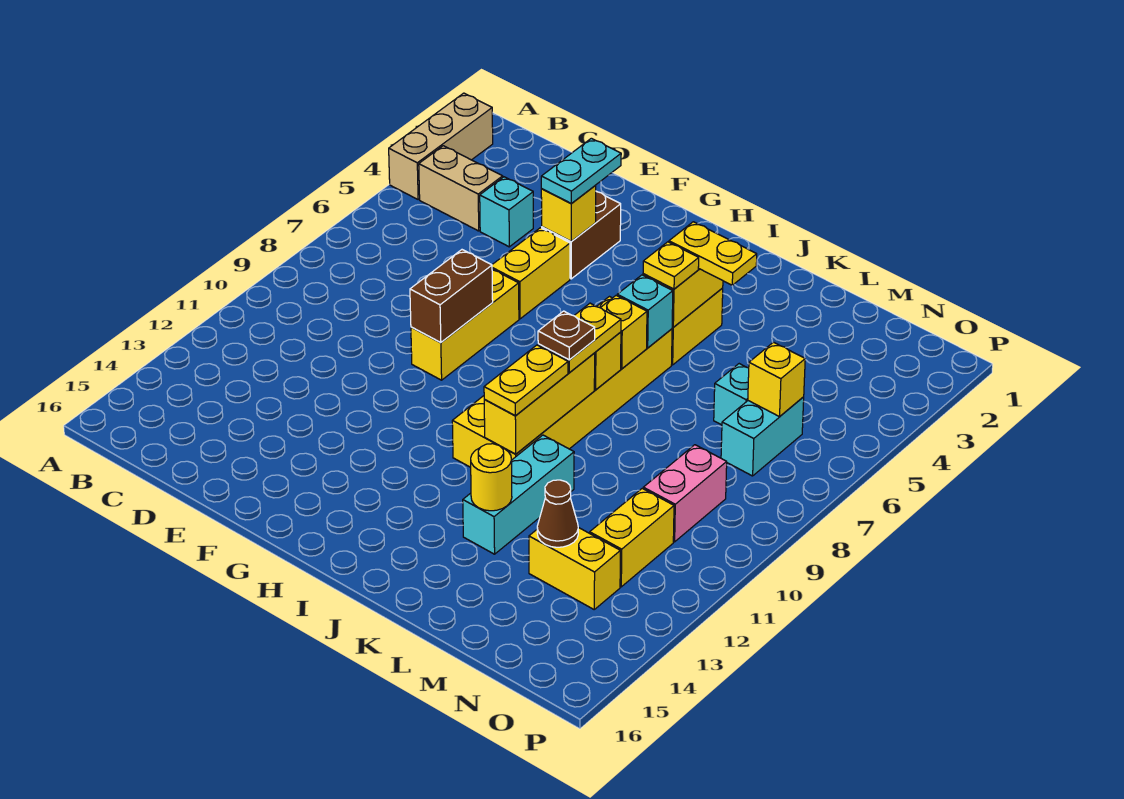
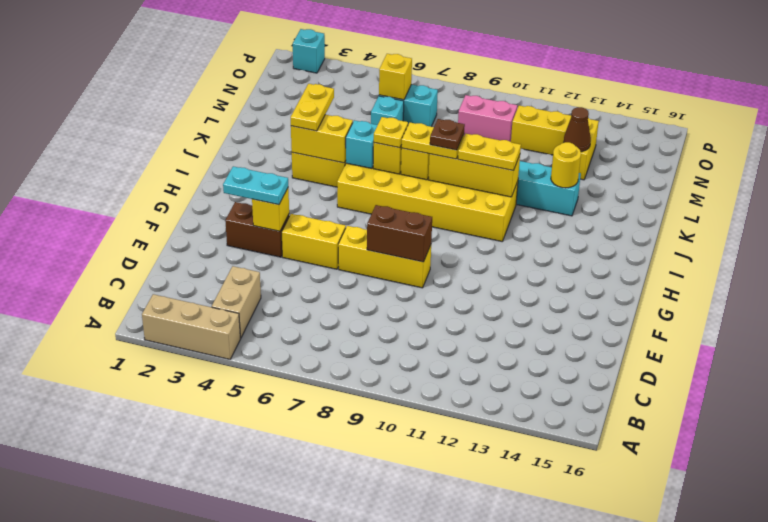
cyan 1x1 brick [480,177,533,247] -> cyan 1x1 brick moved to [293,29,325,73]
yellow 1x1 plate [643,242,699,289] -> yellow 1x1 plate moved to [374,117,408,148]

